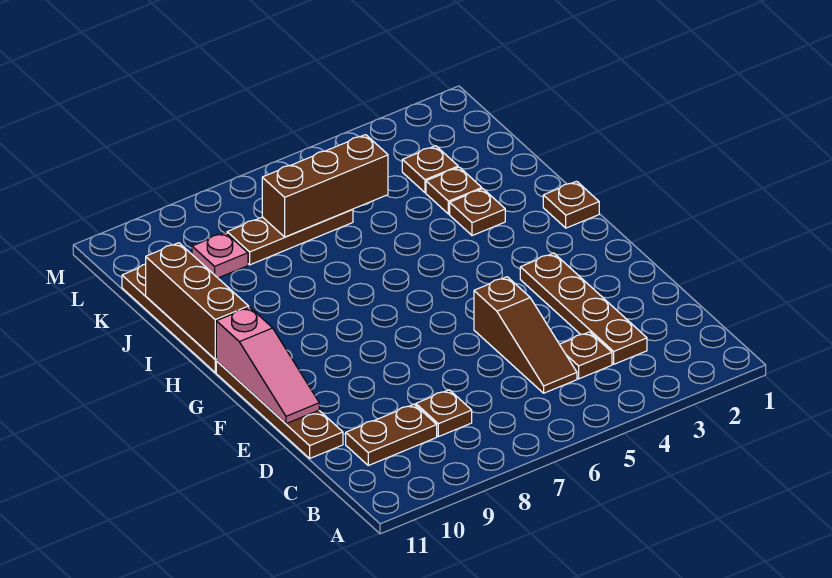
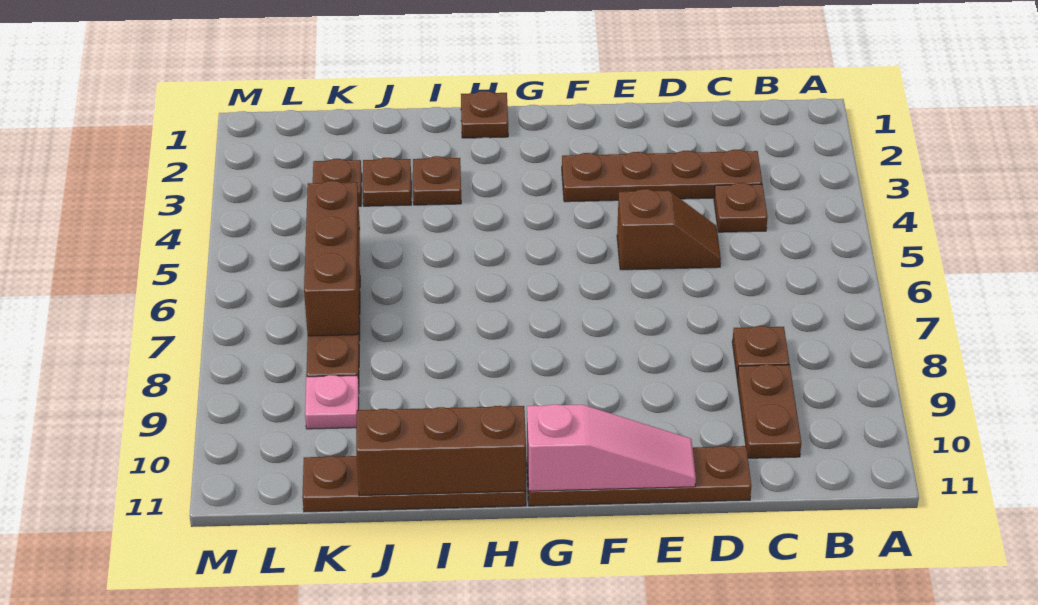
brown 1x3 slope [474,277,577,393] -> brown 1x2 slope [617,189,721,270]

